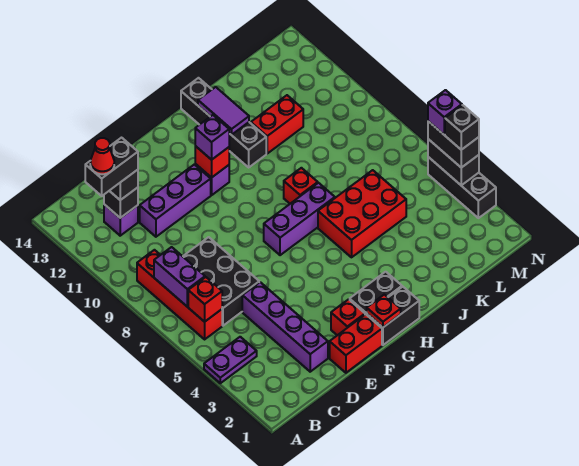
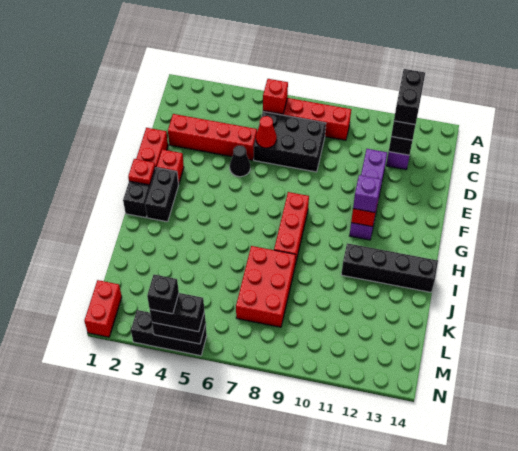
purple 1x2 plate [204,337,257,383] -> none
purple 1x2 brick [154,247,205,307] -> none
red 1x1 cone [90,138,114,174] -> red 1x1 cone moved to [256,116,277,148]
purple 1x4 brick [242,282,328,372] -> red 1x4 brick [168,114,257,160]
none -> black 1x1 cone [230,146,250,177]
purple 1x3 brick [264,183,335,255] -> none
red 2x3 brick [318,170,406,257] -> red 2x3 brick moved to [236,246,296,327]
red 1x1 brick [284,168,318,204] -> red 1x3 brick [274,192,309,265]
purple 1x2 tile [198,87,249,135] -> none
red 1x2 brick [251,95,303,154] -> red 1x2 brick moved to [84,280,122,337]
purple 1x1 brick [428,90,462,135] -> none

